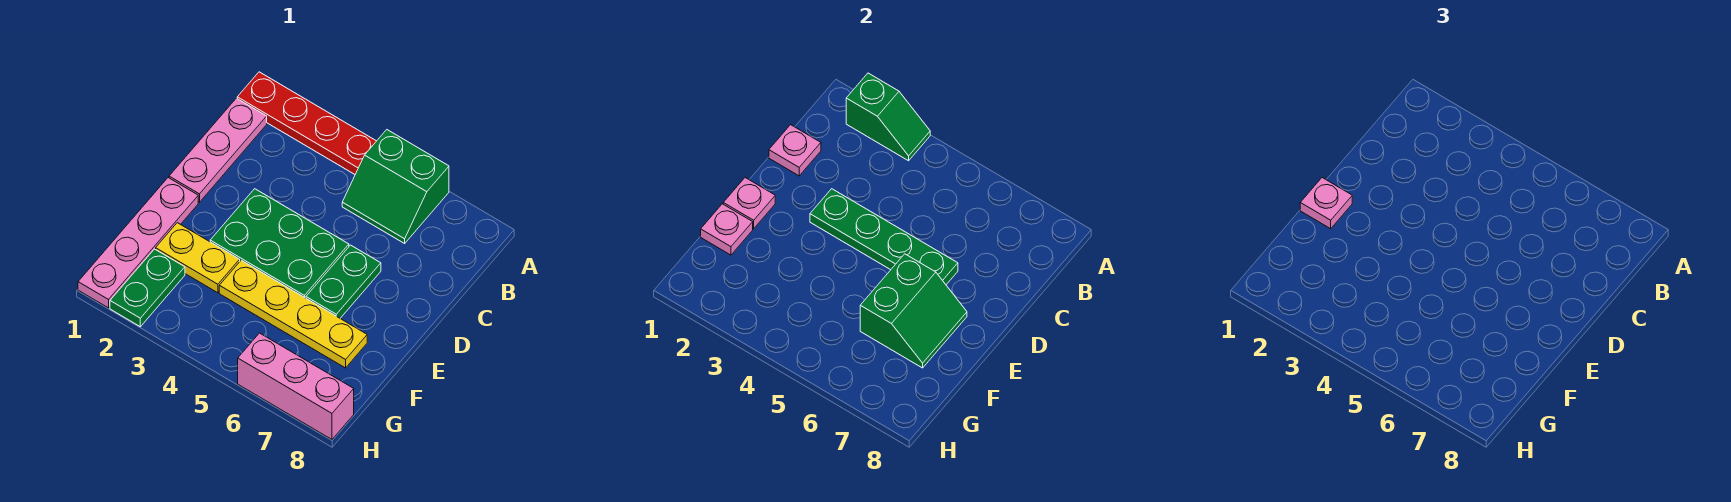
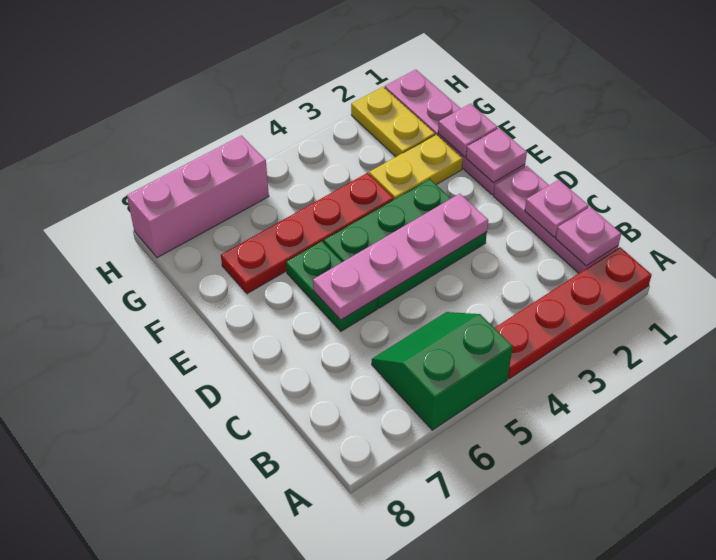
green 1x2 slope [846,73,930,161] -> none
green 1x4 plate [810,189,958,285] -> pink 1x4 plate [313,194,488,320]
pink 1x1 plate [1300,178,1352,229] -> pink 1x1 plate moved to [556,207,621,266]
green 2x2 slope [860,254,967,368] -> none
yellow 1x4 plate [219,260,367,368] -> red 1x4 plate [221,173,394,294]
green 1x2 plate [110,249,185,327] -> yellow 1x2 plate [351,87,435,157]

